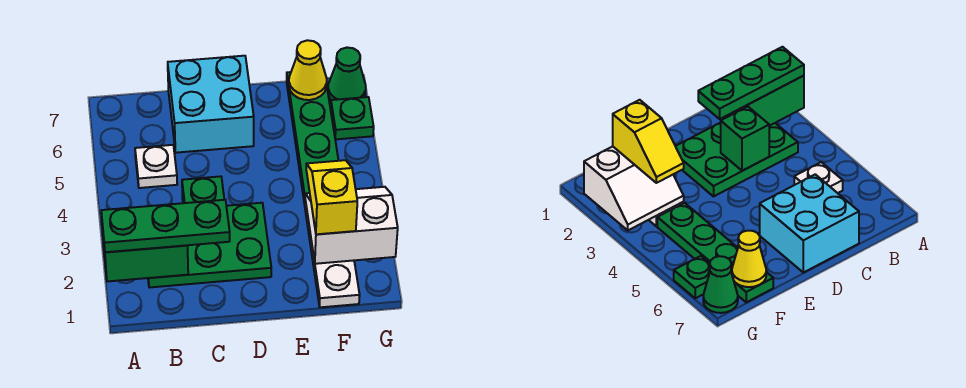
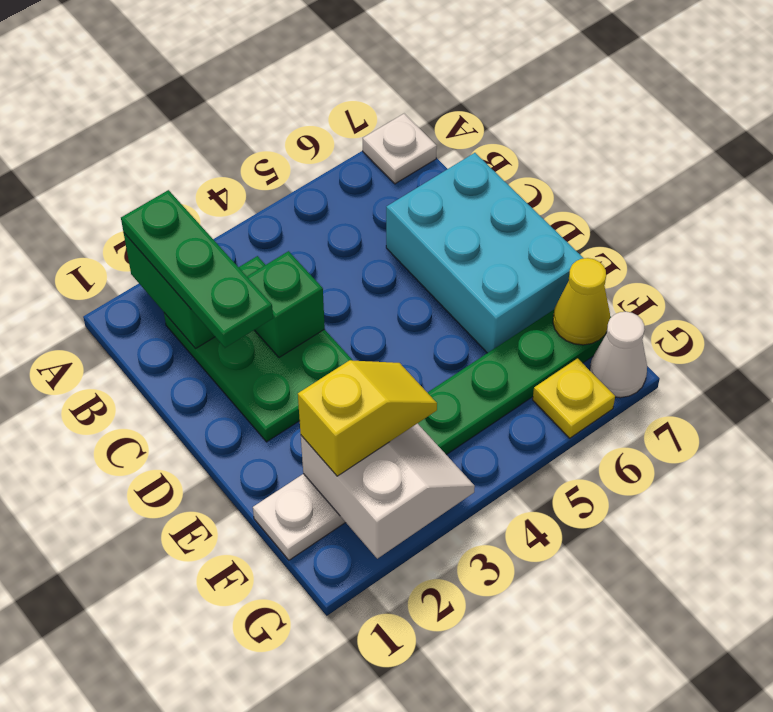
white 1x1 plate [135,145,177,188] -> white 1x1 plate moved to [363,114,437,184]
cyan 2x2 brick [168,56,254,153] -> cyan 2x3 brick [386,153,584,353]
green 1x1 plate [331,97,374,139] -> yellow 1x1 plate [533,358,615,438]
green 1x1 cone [328,48,366,100] -> white 1x1 cone [590,312,647,398]

